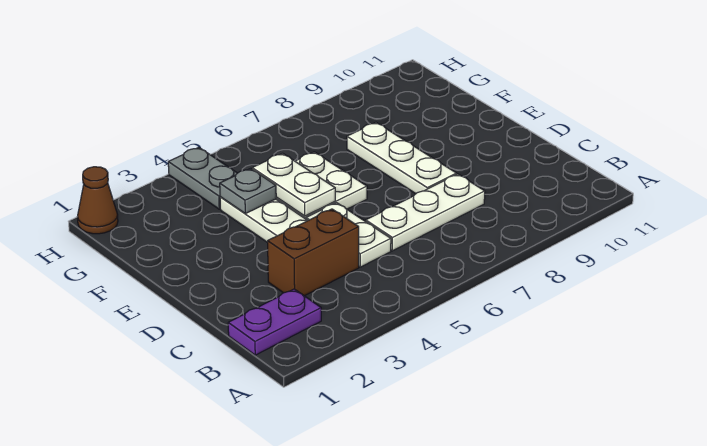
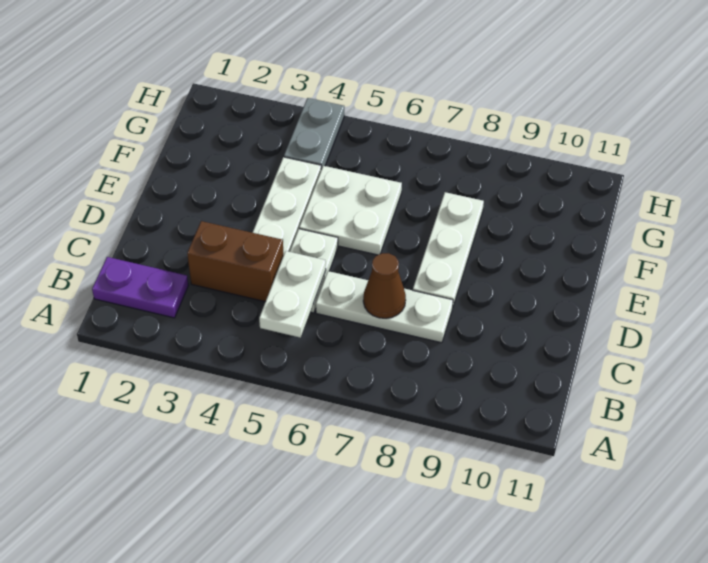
white 1x2 plate [252,153,335,216] -> white 1x2 plate moved to [259,251,326,338]
grey 1x1 plate [220,169,277,214] -> none
brown 1x1 cone [77,167,118,234] -> brown 1x1 cone moved to [363,253,406,318]

